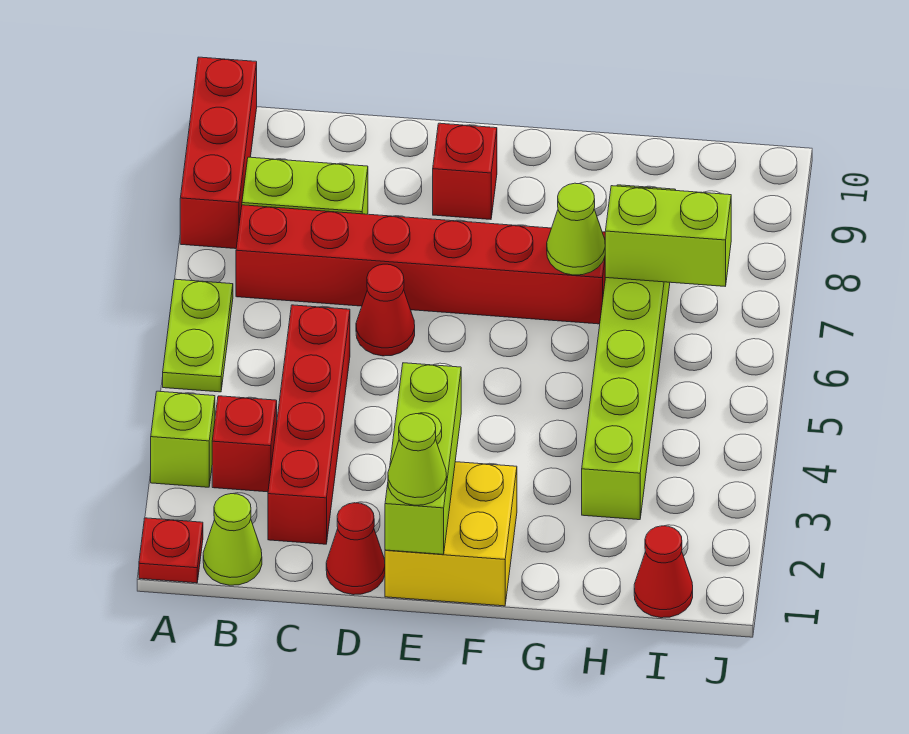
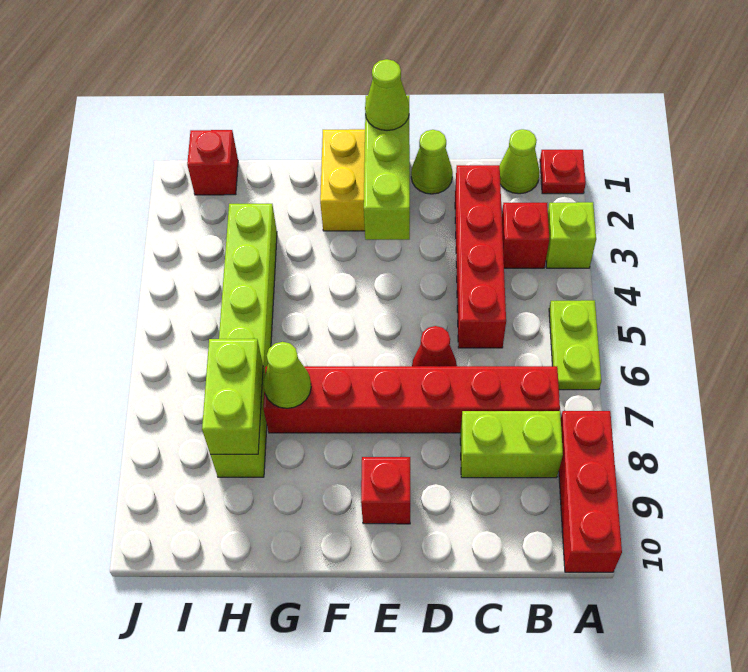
red 1x1 cone [326,503,385,595] -> lime 1x1 cone [411,130,453,194]
lime 1x2 brick [605,186,731,286] -> lime 1x2 brick turned to [202,339,263,455]
red 1x1 cone [634,526,693,618] -> red 1x1 brick [187,130,238,195]

